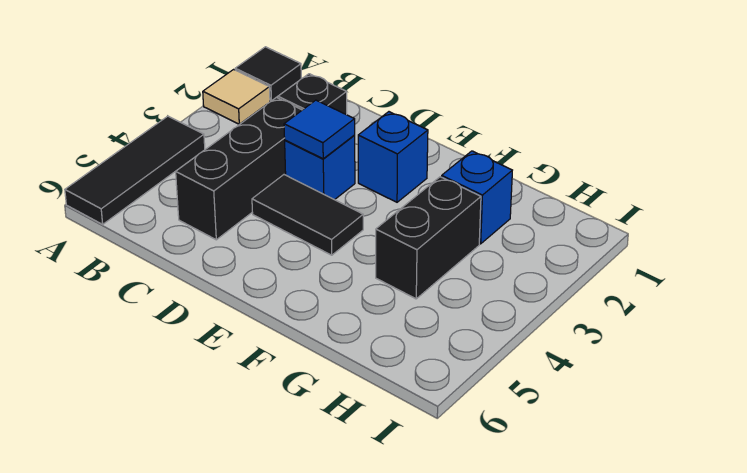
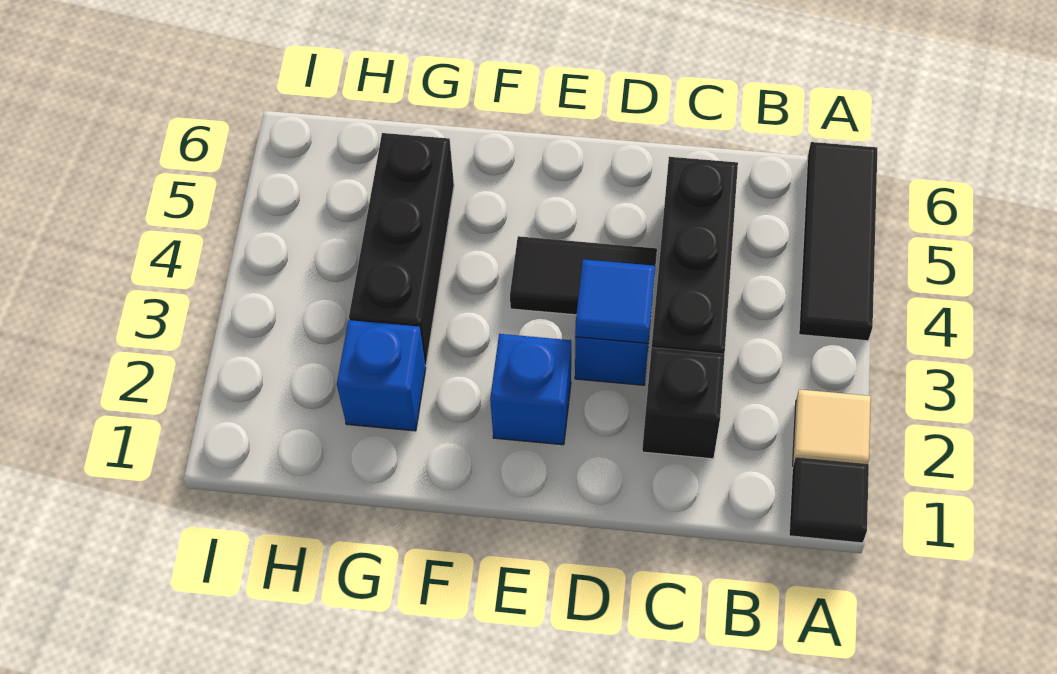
black 1x2 brick [376,177,481,299] -> black 1x3 brick [349,133,454,365]

